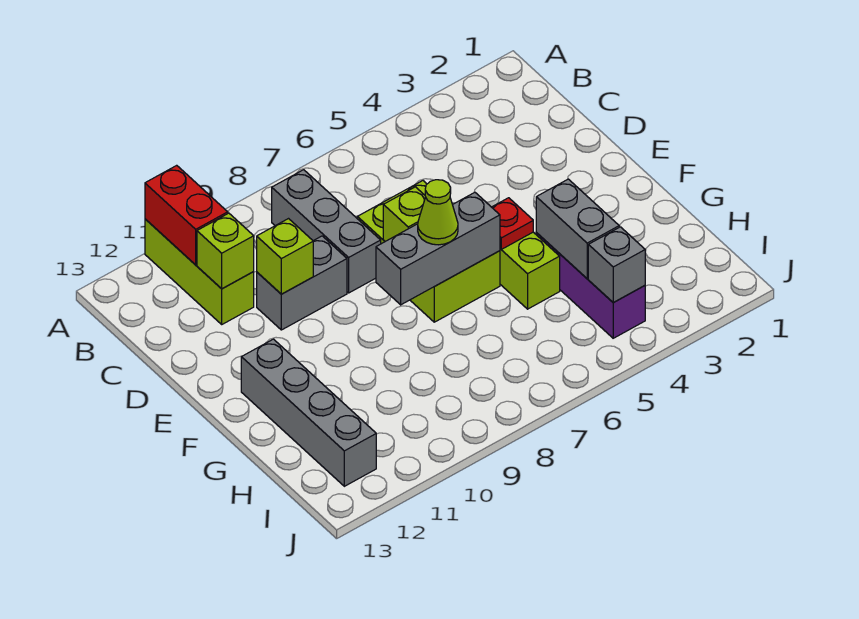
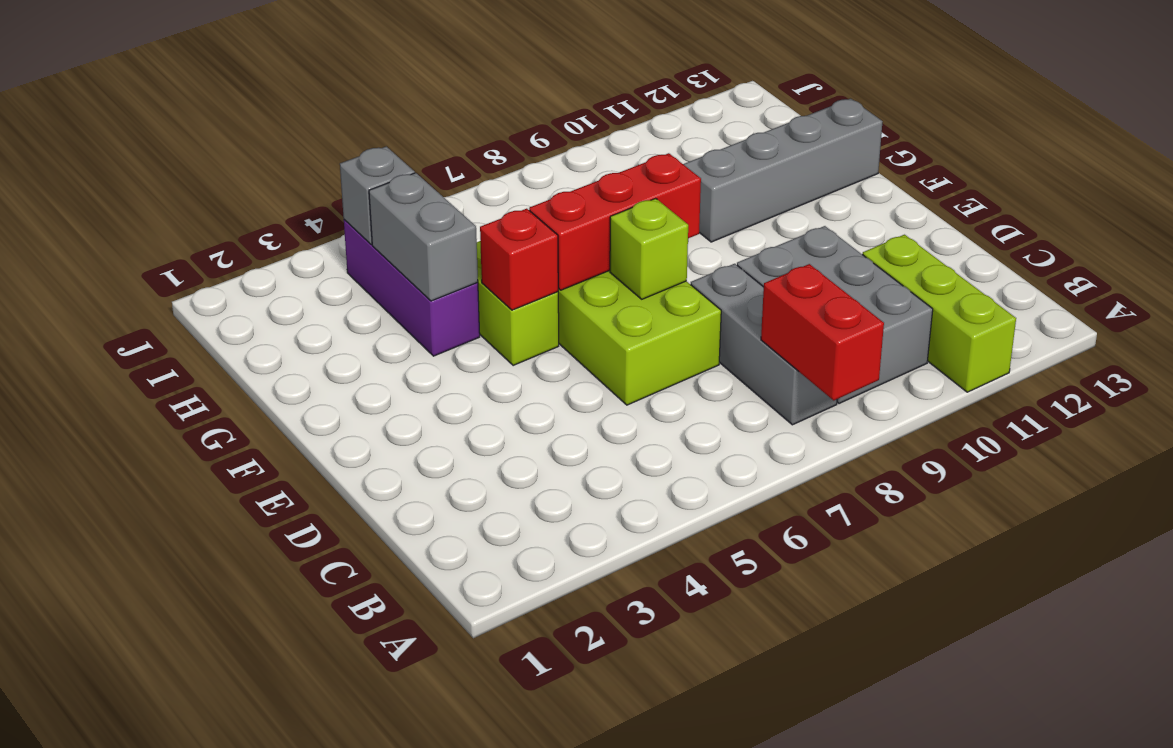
red 1x2 brick [145,165,228,265] -> red 1x2 brick moved to [761,264,884,400]
lime 1x1 brick [197,213,254,289] -> none
grey 1x2 brick [257,236,347,330] -> grey 2x3 brick [737,226,933,404]
lime 1x1 brick [257,219,313,294] -> none
red 1x1 plate [492,198,533,249] -> red 1x1 brick [480,209,558,310]
grey 1x3 brick [376,192,500,305] -> red 1x3 brick [529,153,701,290]
lime 1x1 cone [418,180,458,245] -> none
grey 1x4 brick [241,339,376,486] -> grey 1x4 brick turned to [683,99,883,242]

